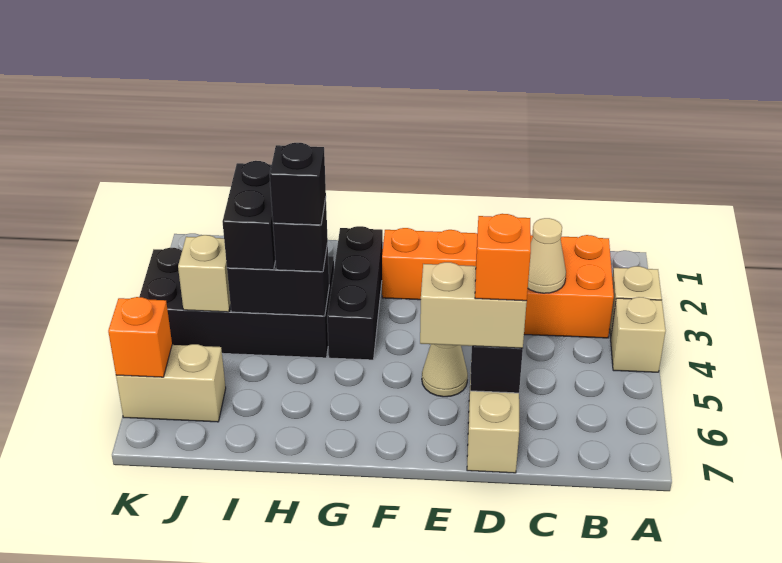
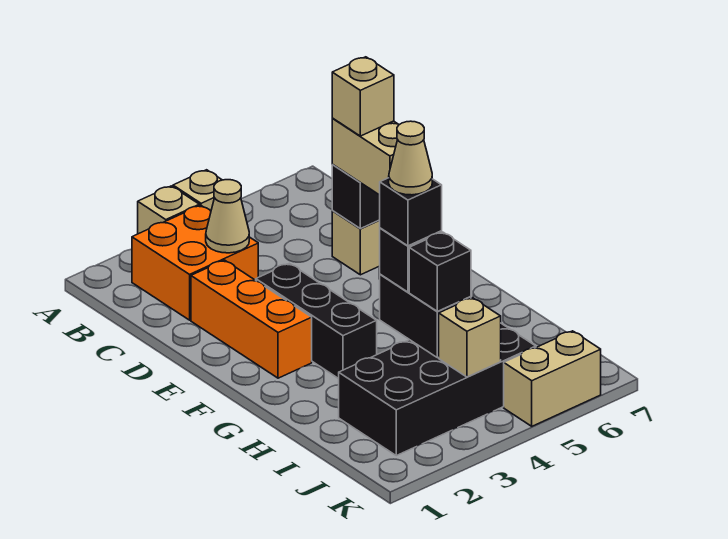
orange 1x1 brick [475,214,531,301] -> tan 1x1 brick [332,57,394,136]
tan 1x1 cone [422,344,468,397] -> tan 1x1 cone moved to [389,121,432,195]
black 1x3 brick [327,226,383,360] -> black 1x3 brick turned to [256,263,377,379]
black 2x4 brick [139,248,334,358] -> black 2x4 brick turned to [339,324,536,456]
black 1x2 brick [223,161,275,270] -> black 1x1 brick [409,232,471,311]
tan 1x2 brick [116,344,226,422] -> tan 1x2 brick turned to [504,331,601,426]
orange 1x1 brick [108,297,172,377] -> none

